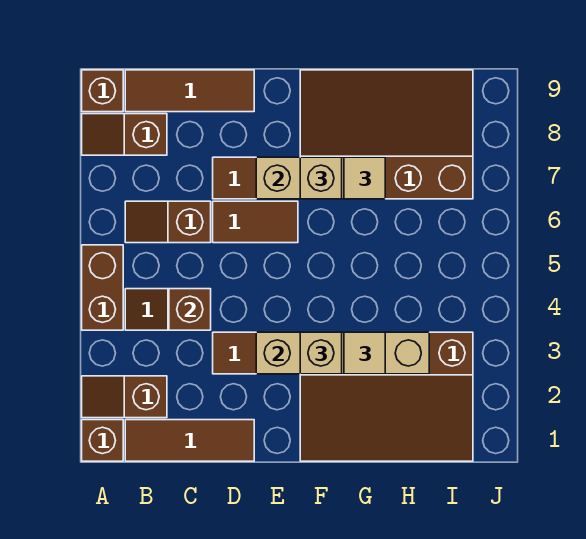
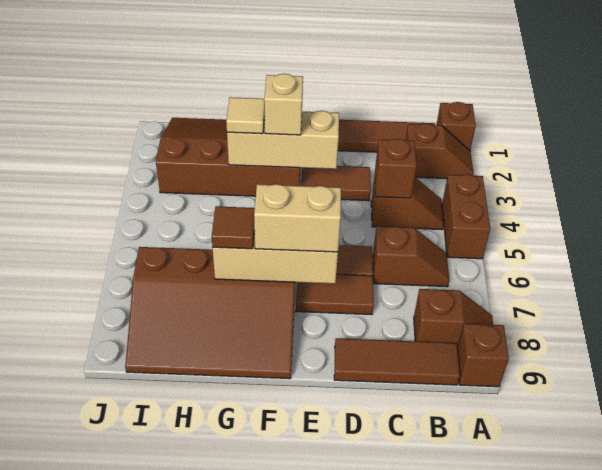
tan 1x4 brick [256,332,429,374] -> tan 1x3 brick [227,111,339,169]
tan 1x1 brick [300,157,342,199] -> tan 1x2 brick [254,184,341,252]
tan 1x1 tile [344,157,385,199] -> brown 1x1 tile [212,206,255,249]

